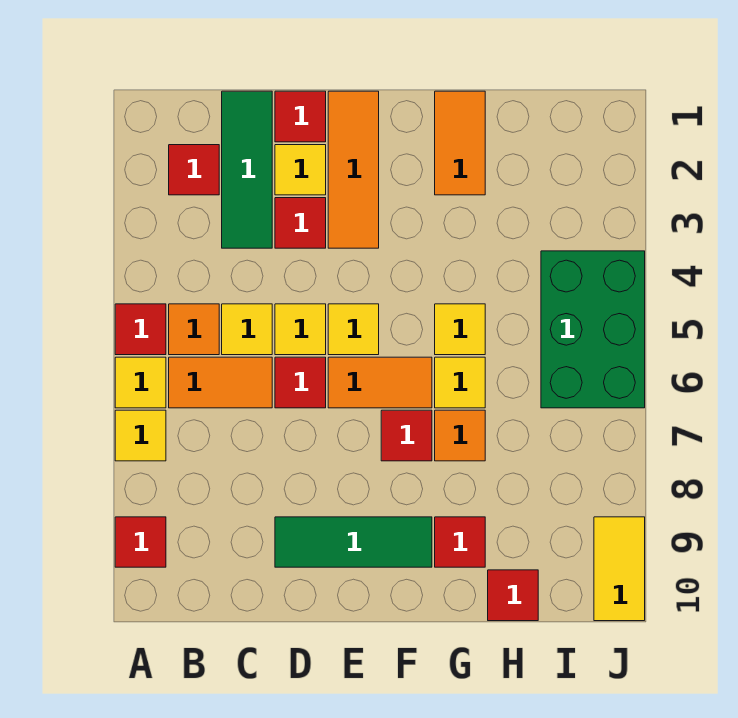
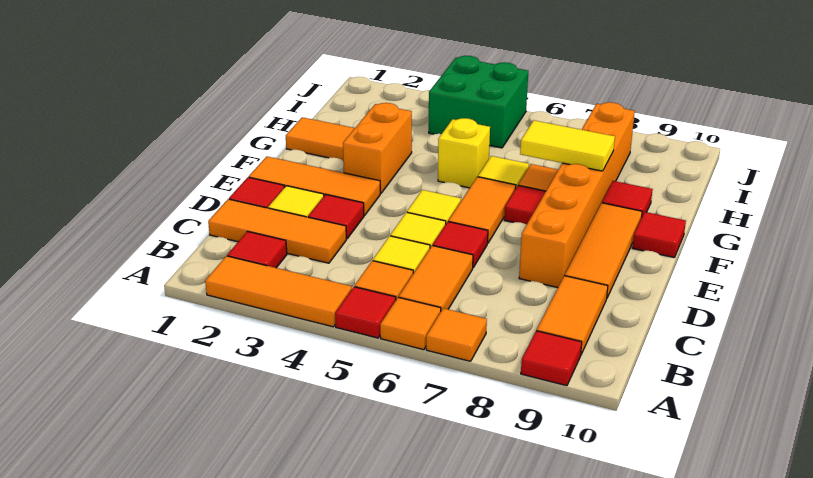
none -> orange 1x3 tile [205,256,352,327]
yellow 1x1 tile [115,357,166,408] -> orange 1x1 tile [380,297,441,350]
yellow 1x1 tile [115,410,166,461] -> orange 1x1 tile [426,308,487,361]
none -> orange 1x2 tile [537,276,608,354]
green 1x3 tile [222,91,272,248] -> orange 1x3 tile [208,199,346,263]
none -> orange 1x6 brick [519,102,635,288]
green 1x3 tile [275,517,432,567] -> orange 1x3 tile [565,203,642,298]
none -> orange 1x2 brick [343,103,412,193]
yellow 1x1 tile [435,304,485,355] -> yellow 1x1 brick [438,118,490,188]
red 1x1 tile [488,570,538,621] -> red 1x1 tile moved to [633,212,686,257]
green 2x3 brick [541,251,645,408] -> green 2x2 brick [429,56,528,148]
yellow 1x2 tile [594,517,645,621] -> yellow 1x2 tile moved to [520,120,615,171]

